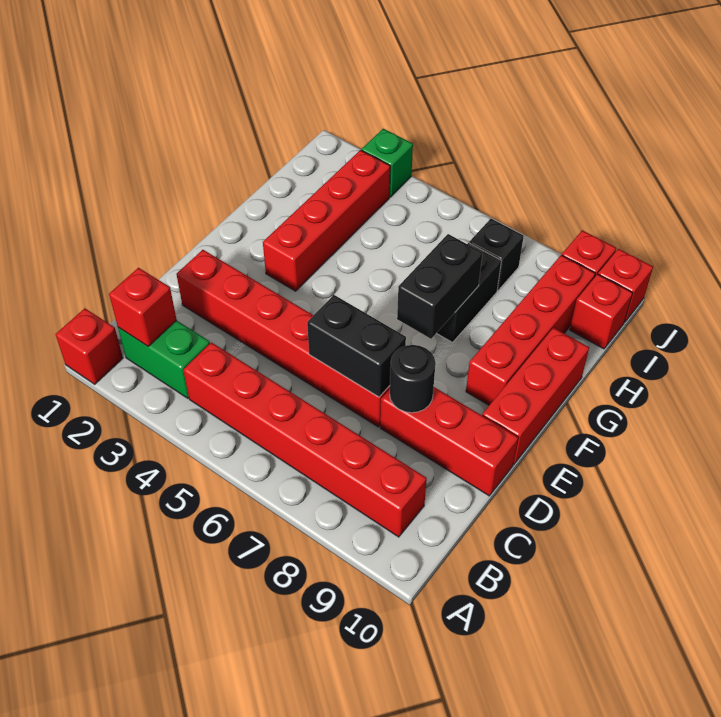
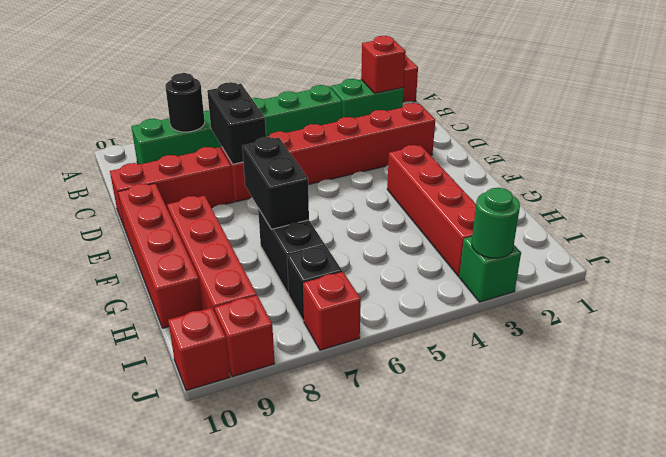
red 1x6 brick [183,342,427,537] -> green 1x6 brick [131,85,342,164]
black 1x2 brick [307,295,406,397] -> black 1x2 brick turned to [207,82,266,164]
black 1x1 round brick [390,345,436,413] -> black 1x1 round brick moved to [165,73,205,132]
red 1x3 brick [482,328,589,464] -> red 1x4 brick [118,183,203,328]
red 1x1 brick [570,274,633,349] -> red 1x1 brick moved to [303,272,361,350]
none -> green 1x1 round brick [472,188,520,258]

